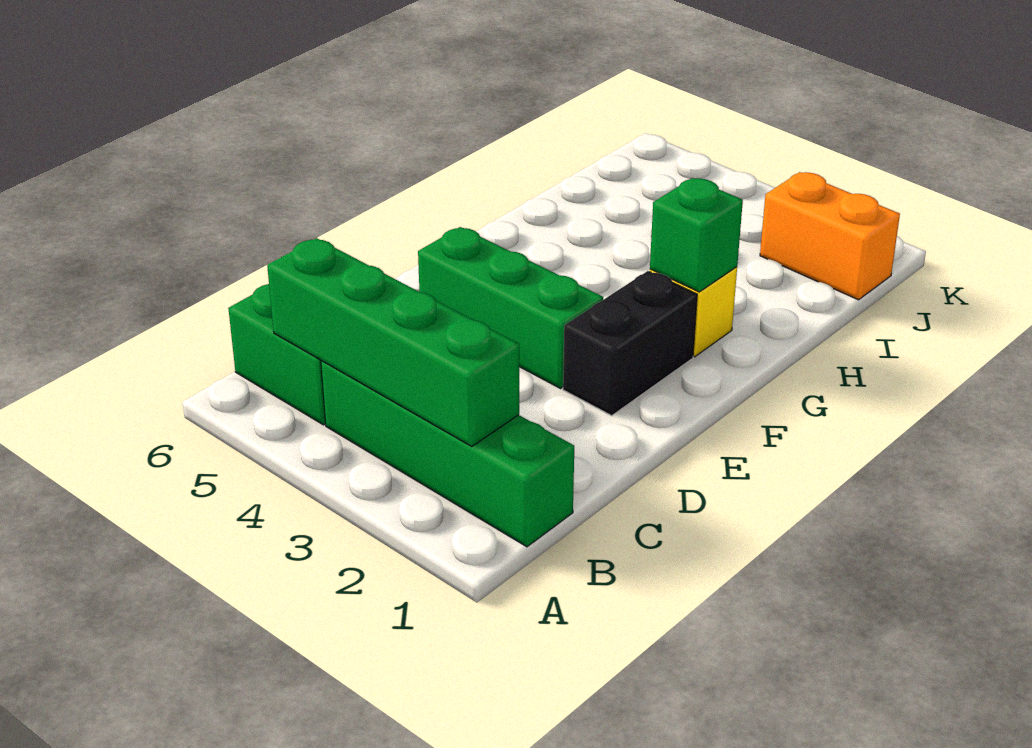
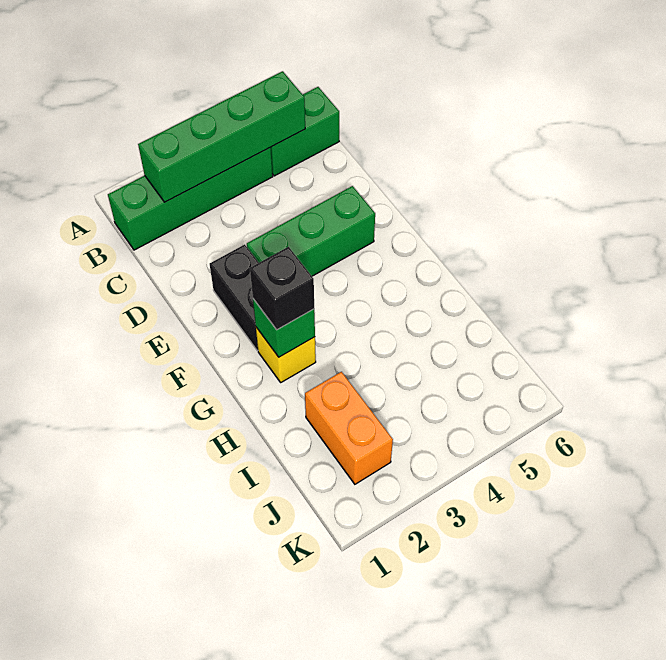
none -> black 1x1 brick [250,247,314,330]
orange 1x2 brick [760,172,900,300] -> orange 1x2 brick turned to [305,372,393,484]

